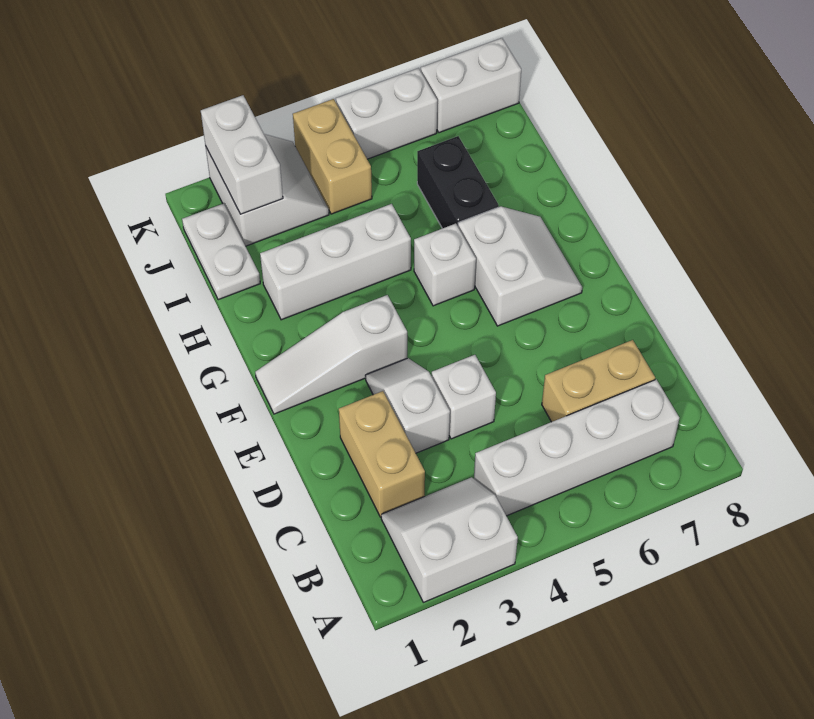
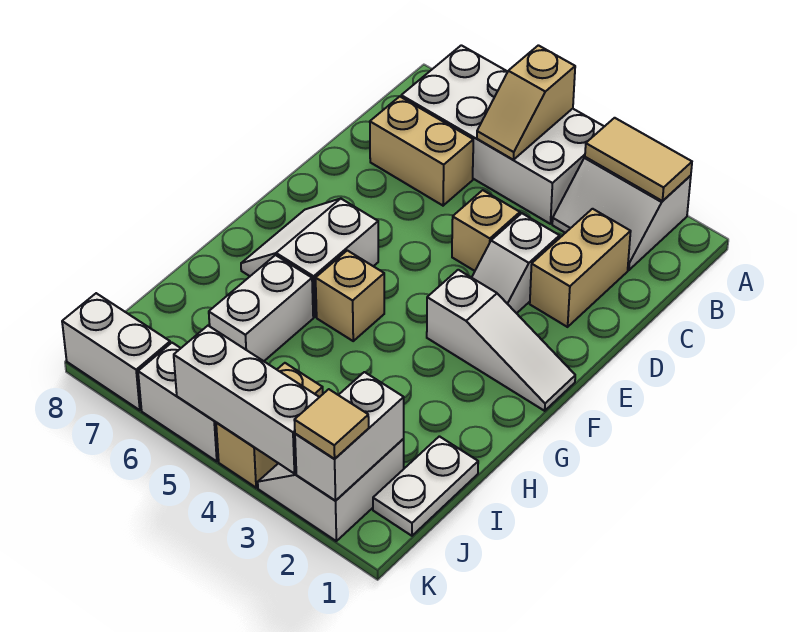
none -> tan 1x2 tile [585,118,692,201]
none -> tan 1x2 slope [477,45,575,160]
white 1x4 brick [474,379,679,516] -> white 2x4 brick [401,45,604,224]
white 1x1 brick [431,355,496,439] -> tan 1x1 brick [452,190,520,271]
white 1x1 brick [414,224,476,306] -> tan 1x1 brick [316,250,384,341]
white 1x3 brick [260,204,411,320] -> white 1x3 brick moved to [174,326,319,474]
black 1x2 brick [417,136,499,229] -> white 1x2 brick [209,255,313,361]
none -> tan 1x1 tile [294,389,369,459]

